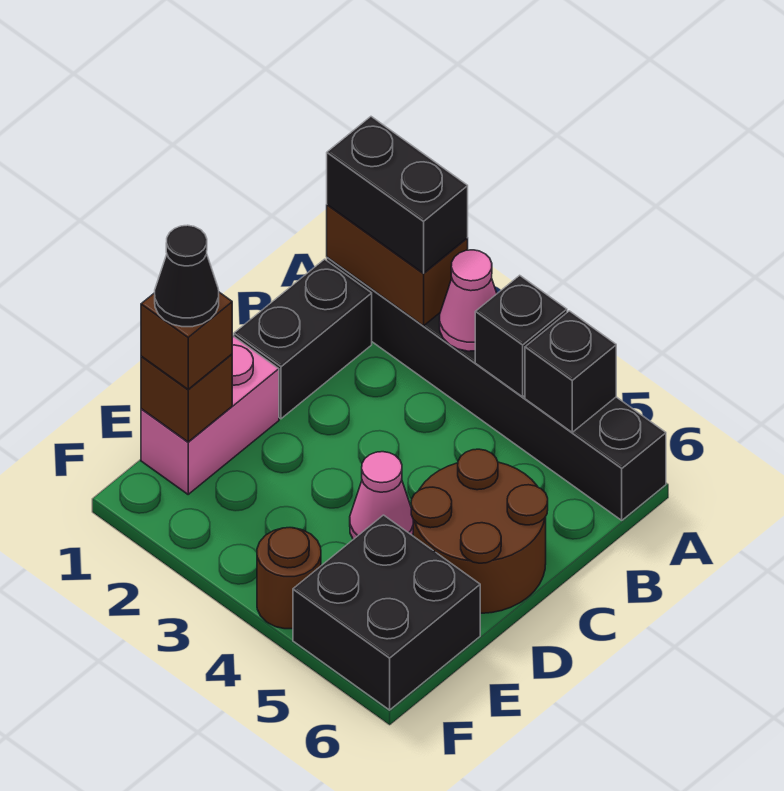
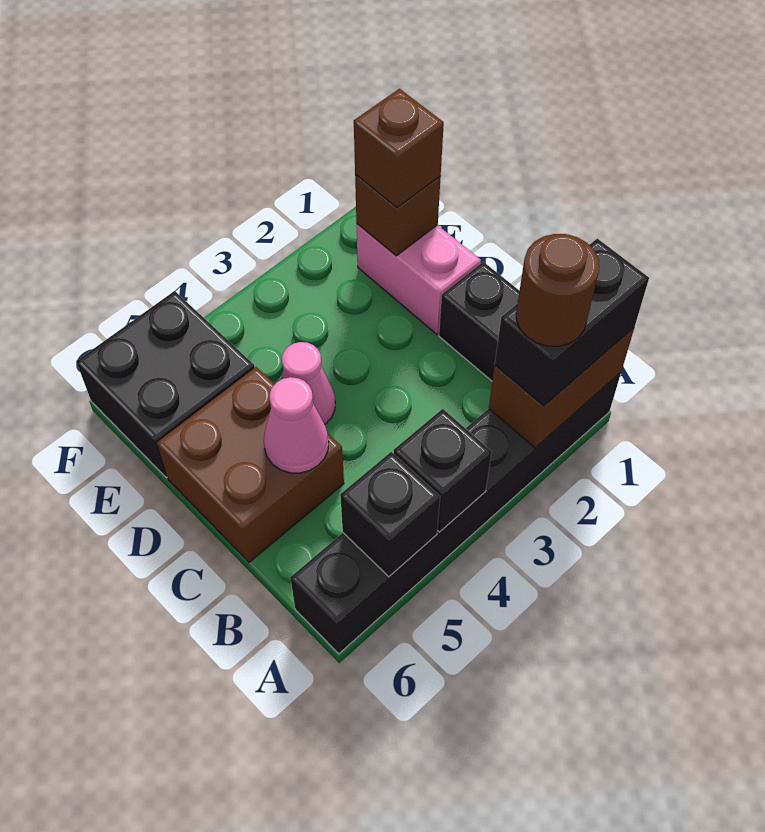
pink 1x1 cone [440,250,497,351] -> pink 1x1 cone moved to [264,377,329,473]
brown 2x2 round brick [411,449,548,613] -> brown 2x2 brick [157,367,344,562]
black 1x1 cone [155,225,219,327] -> none
brown 1x1 round brick [257,528,321,629] -> brown 1x1 round brick moved to [516,234,599,346]

